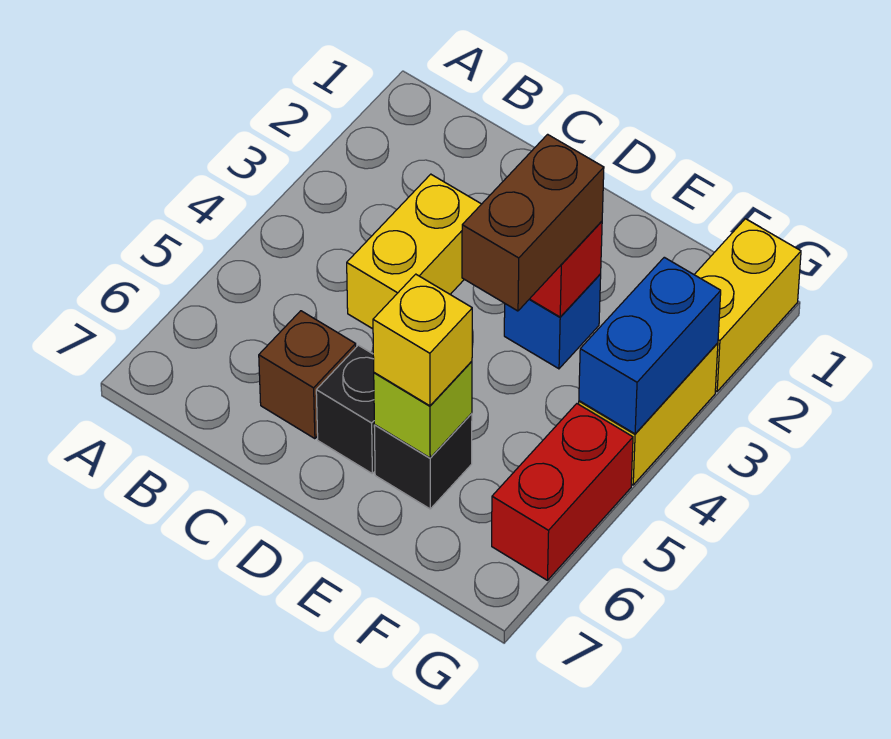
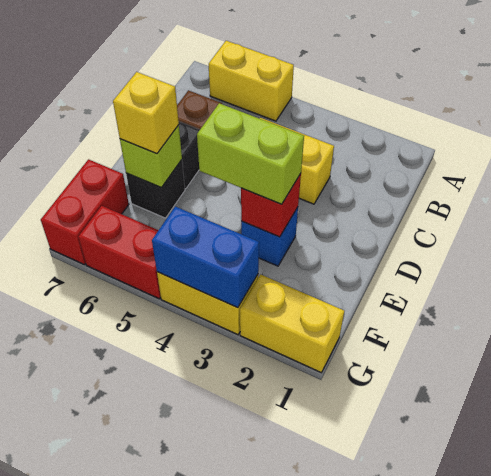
none -> yellow 1x2 brick [209,41,294,121]
brown 1x2 brick [462,134,604,311] -> lime 1x2 brick [197,103,304,204]
none -> red 1x2 brick [41,159,129,265]

